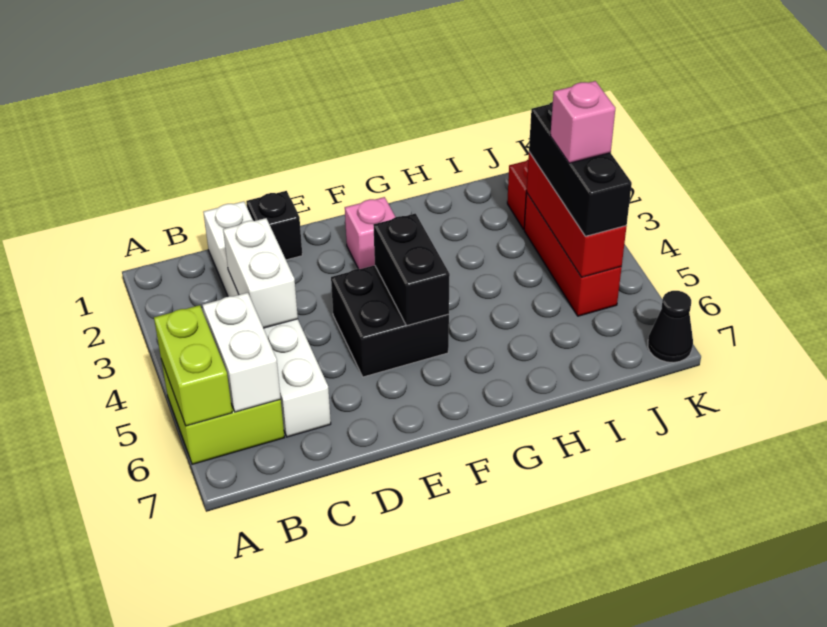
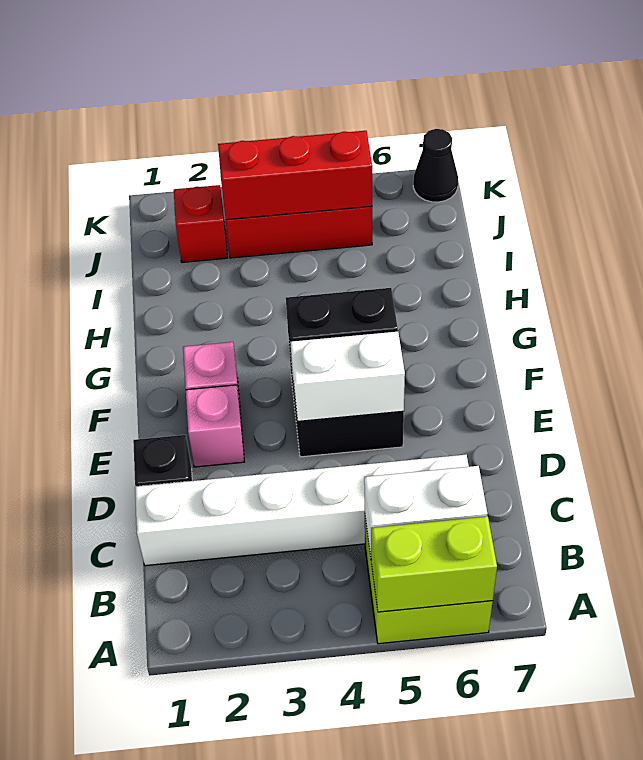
white 1x2 brick [223,218,298,328] -> white 1x2 brick moved to [290,331,405,421]
black 1x3 brick [529,102,632,236] -> none
pink 1x1 brick [550,81,615,163] -> pink 1x1 brick moved to [186,385,244,467]

